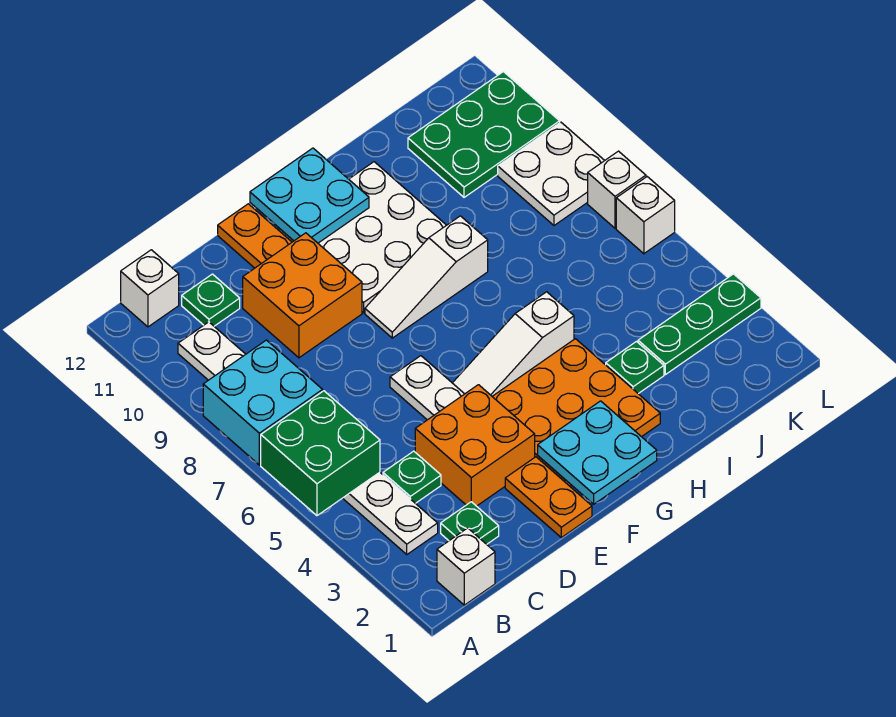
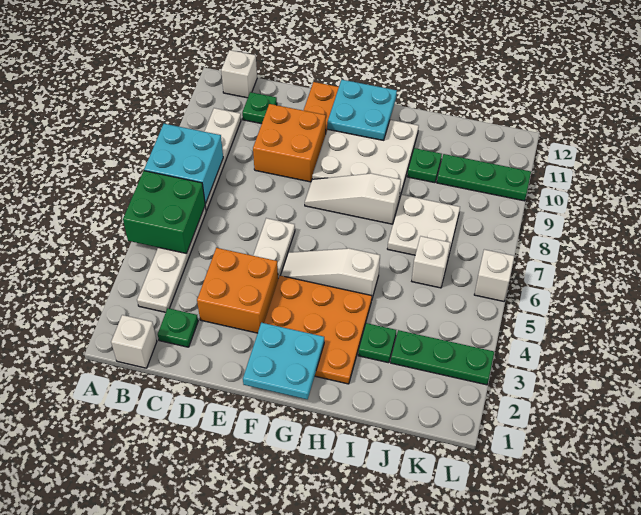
green 1x1 plate [383,451,441,503] -> green 1x1 plate moved to [407,148,442,183]
orange 1x2 plate [505,457,592,538] -> none
green 2x3 plate [408,72,560,197] -> green 1x3 plate [437,154,531,201]
white 2x2 plate [498,122,605,225] -> white 2x2 plate moved to [387,195,460,257]
white 1x1 brick [588,151,646,228] -> white 1x1 brick moved to [412,236,450,288]

